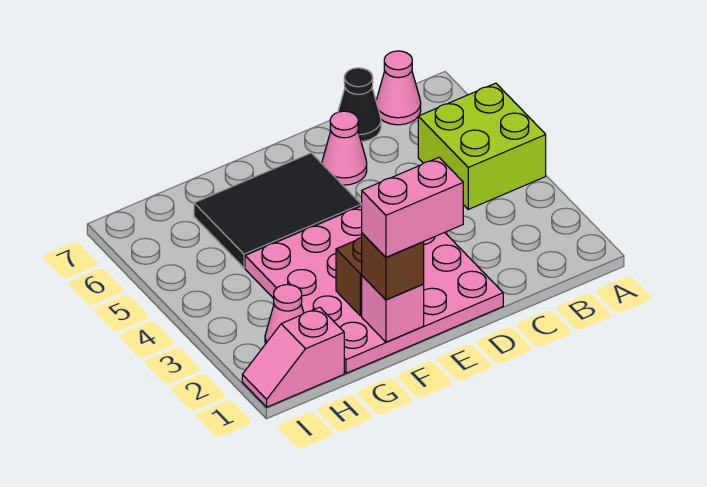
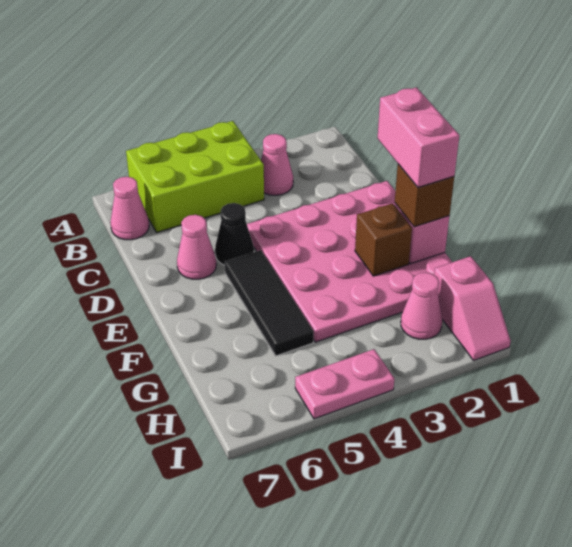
lime 2x2 brick [418,83,546,209] -> lime 2x3 brick [126,121,264,232]
none -> pink 1x1 cone [261,134,293,195]
black 1x1 cone [338,68,381,141] -> black 1x1 cone moved to [215,203,254,265]
black 2x3 tile [194,153,361,268] -> black 1x3 tile [225,250,314,356]
none -> pink 1x2 plate [295,349,394,419]

